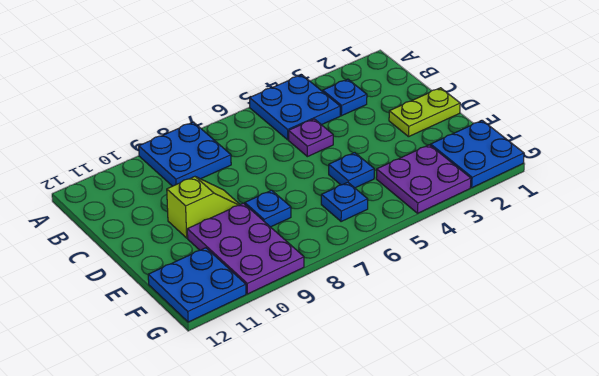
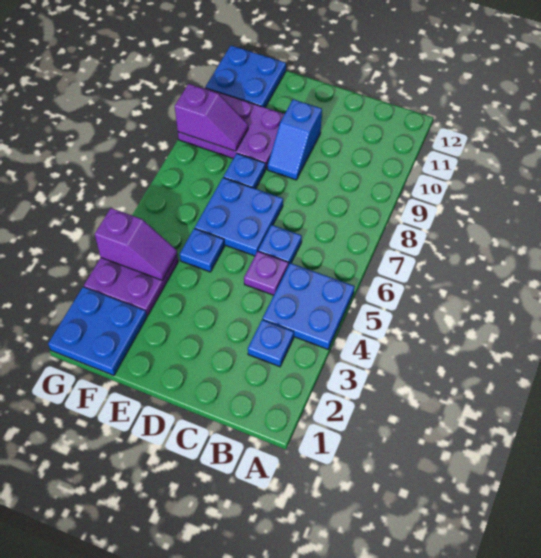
blue 2x2 plate [139,122,231,186] -> blue 2x2 plate moved to [195,178,283,256]
lime 1x2 plate [389,88,460,137] -> none
lime 1x2 slope [167,177,240,238] -> blue 1x2 slope [268,99,322,180]
none -> purple 1x2 slope [95,208,177,280]
blue 1x1 plate [321,182,368,222] -> blue 1x1 plate moved to [258,225,302,265]
none -> purple 1x2 slope [175,84,248,151]

